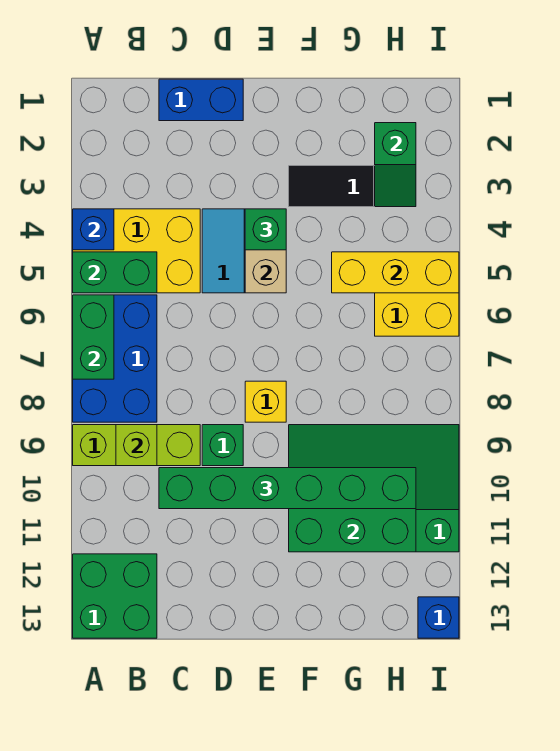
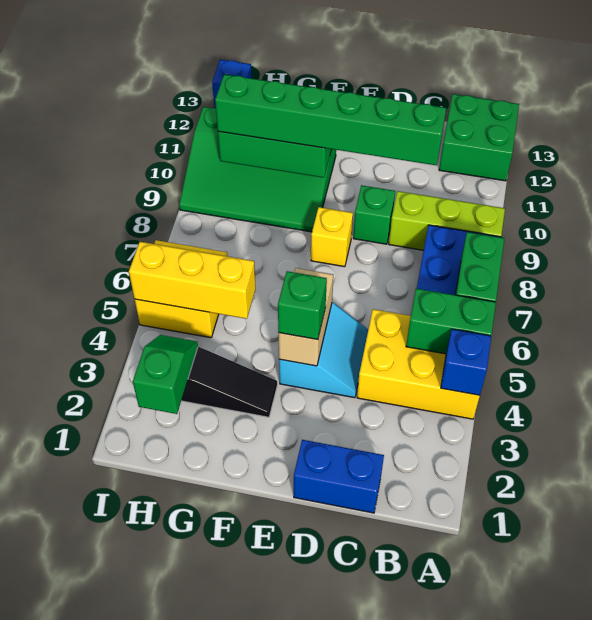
lime 1x1 brick [116,425,157,466] -> none

